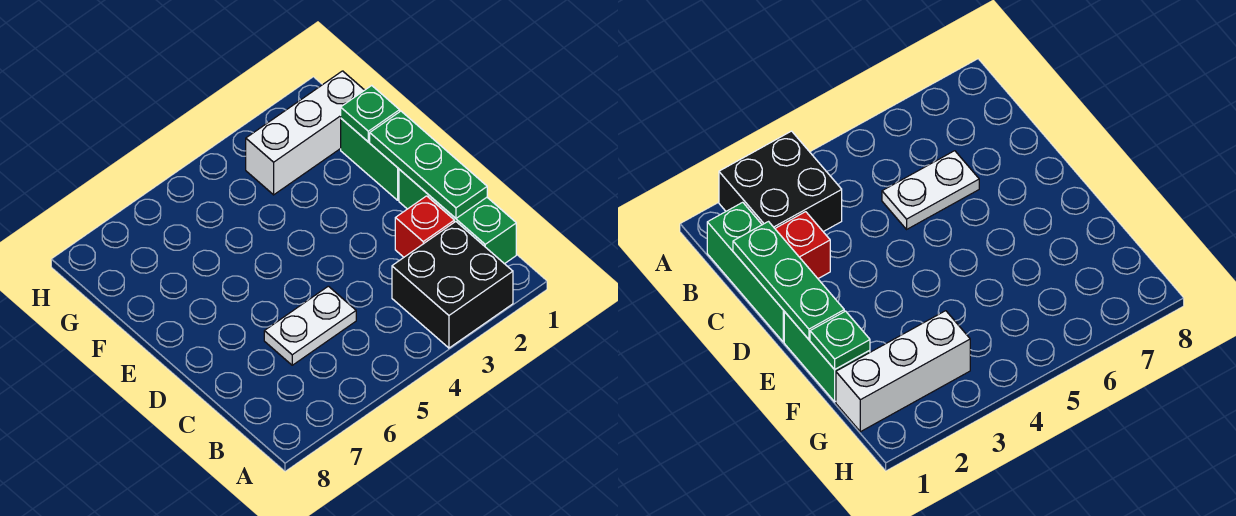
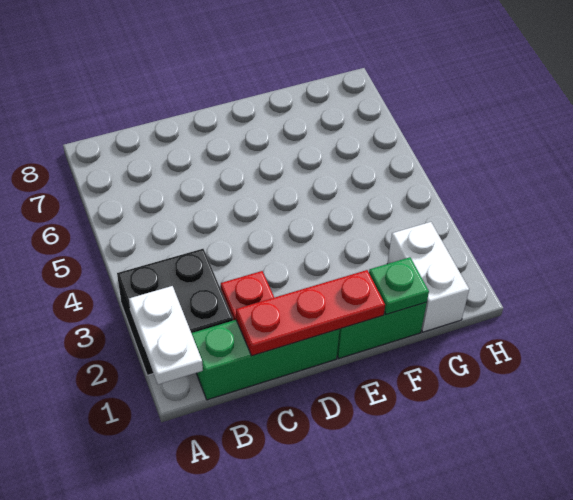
green 1x3 plate [370,111,487,218] -> red 1x3 plate [236,270,385,356]
white 1x2 plate [264,286,356,365] -> white 1x2 plate moved to [129,286,203,384]
white 1x3 brick [246,71,364,195] -> white 1x2 brick [387,222,469,332]

